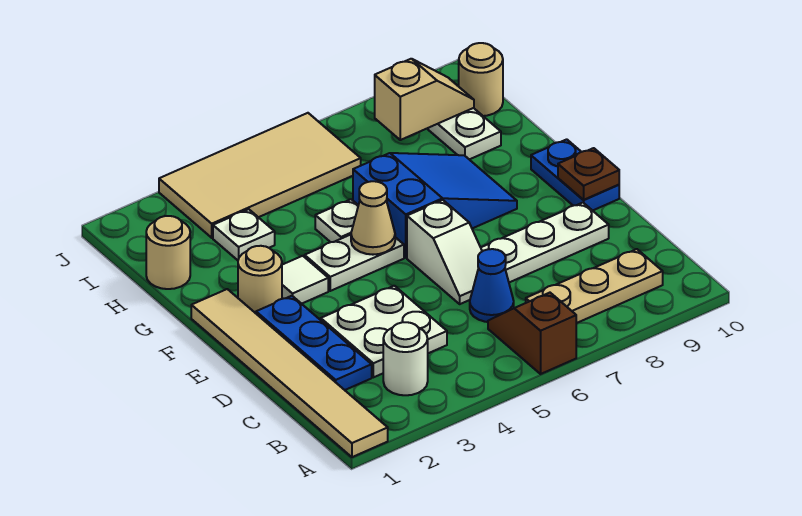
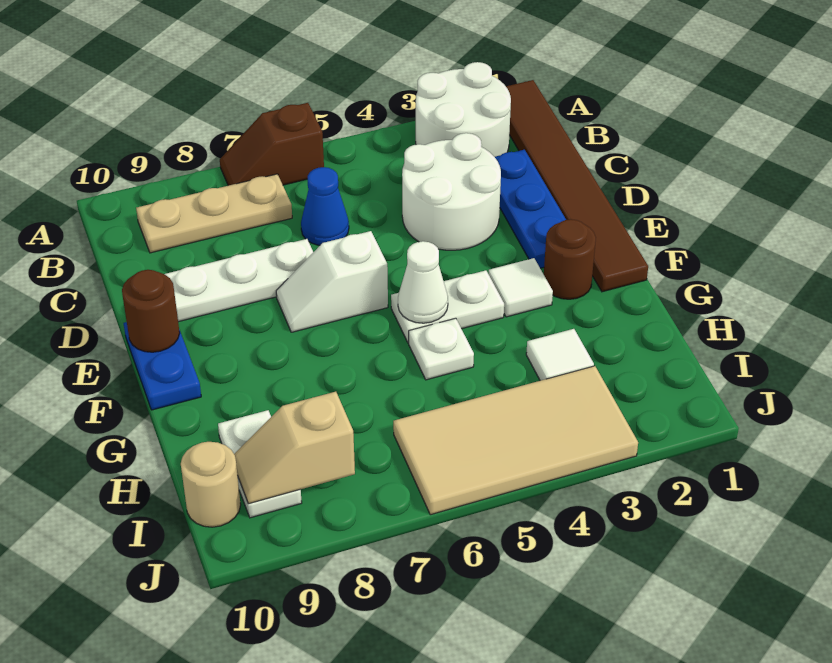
tan 1x6 tile [191,289,388,457] -> brown 1x6 tile [506,80,648,292]
brown 1x2 slope [488,293,576,374] -> brown 1x2 slope turned to [220,103,324,186]
white 1x1 round brick [383,322,428,395] -> white 2x2 round brick [416,62,511,157]
white 2x2 plate [321,286,447,377] -> white 2x2 round brick [402,133,501,250]
white 1x2 slope [407,200,482,304] -> white 1x2 slope turned to [276,231,388,332]
brown 1x1 plate [558,148,619,200] -> brown 1x1 round brick [122,270,180,352]
tan 1x1 round brick [238,246,282,313] -> brown 1x1 round brick [544,219,596,299]
tan 1x1 cone [351,181,395,255] -> white 1x1 cone [398,241,448,323]
blue 2x3 slope [353,153,517,258] -> none
tan 1x1 round brick [146,216,190,289] -> none
white 1x1 plate [213,209,275,260] -> white 1x1 tile [526,329,594,381]

